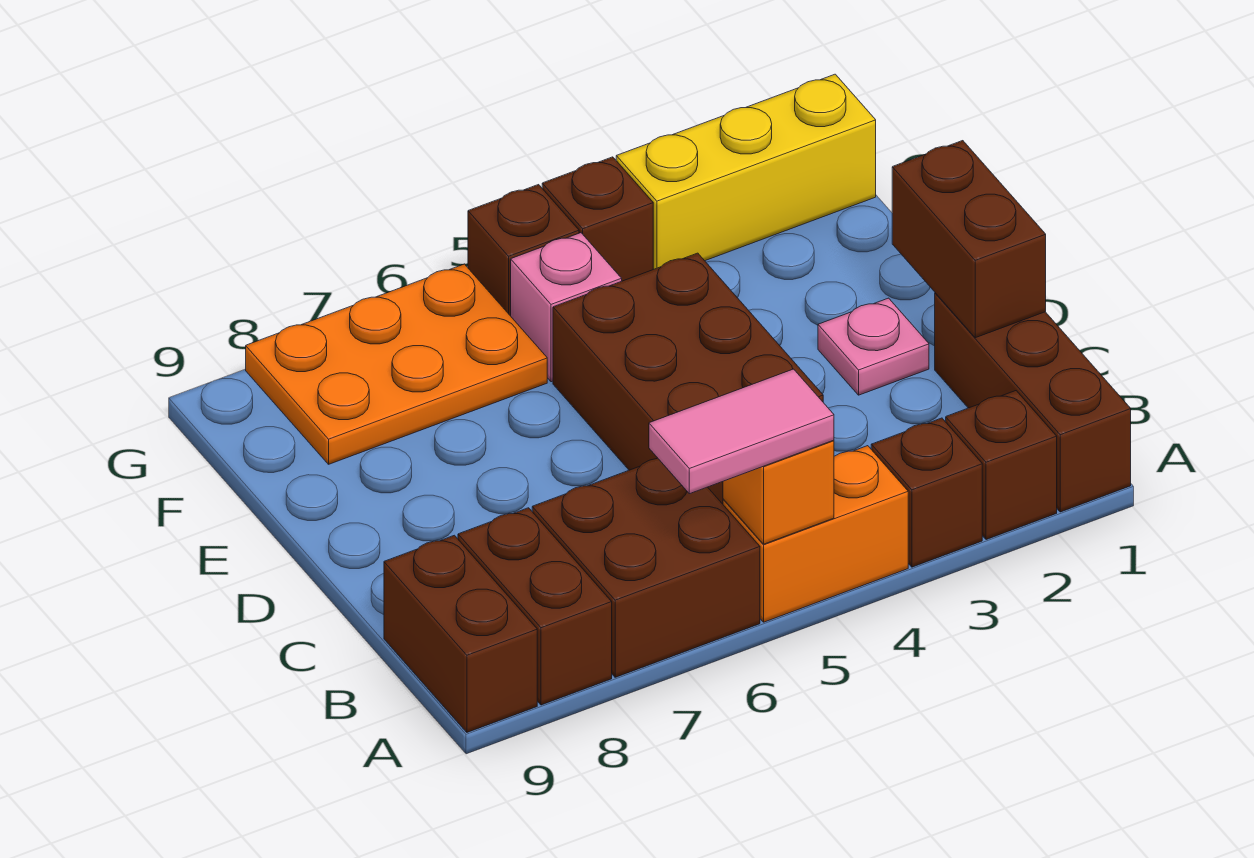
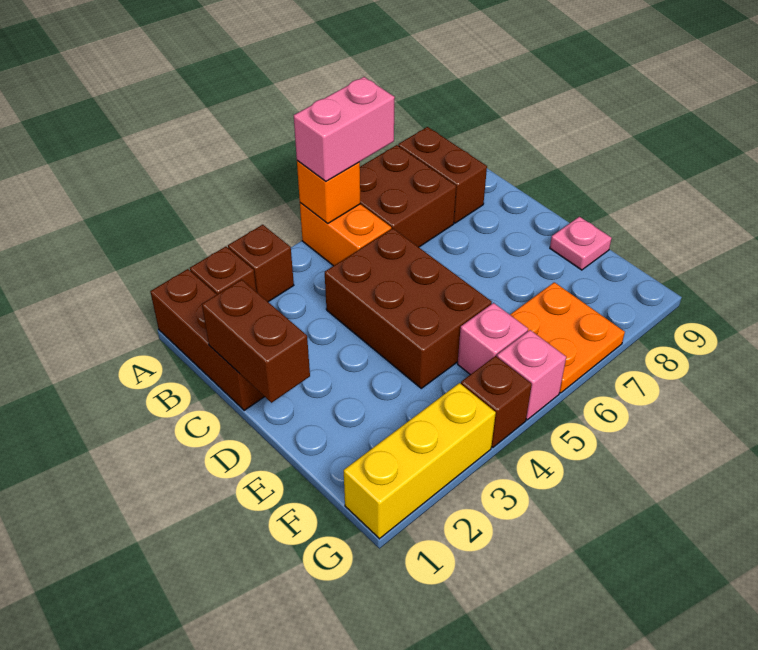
orange 1x2 brick [723,446,908,622] -> orange 1x2 brick turned to [300,203,391,266]
pink 1x2 tile [649,369,834,494] -> pink 1x2 brick [294,77,395,181]
brown 1x2 brick [384,535,537,732] -> none
pink 1x1 plate [818,298,929,395] -> pink 1x1 plate moved to [550,217,612,270]
orange 2x3 plate [246,264,547,464] -> orange 2x2 plate [510,282,625,393]
brown 1x1 brick [468,185,579,316] -> pink 1x1 brick [497,330,566,420]

